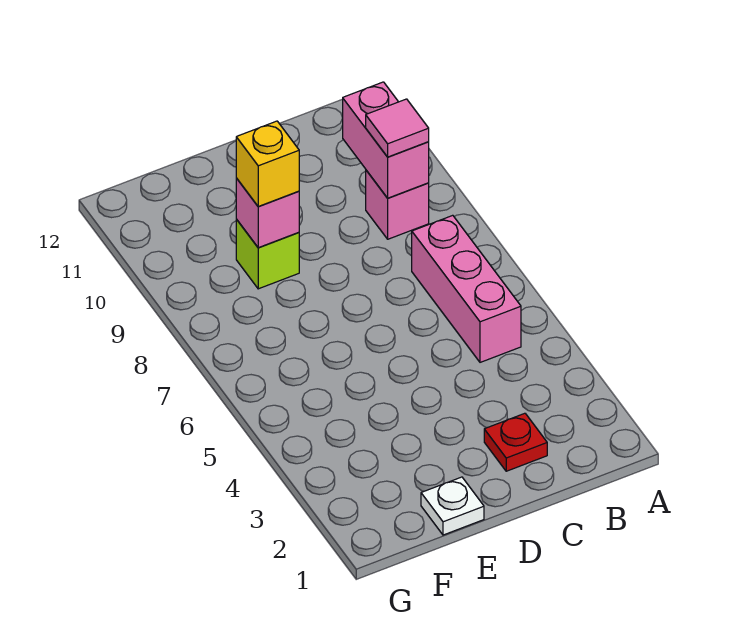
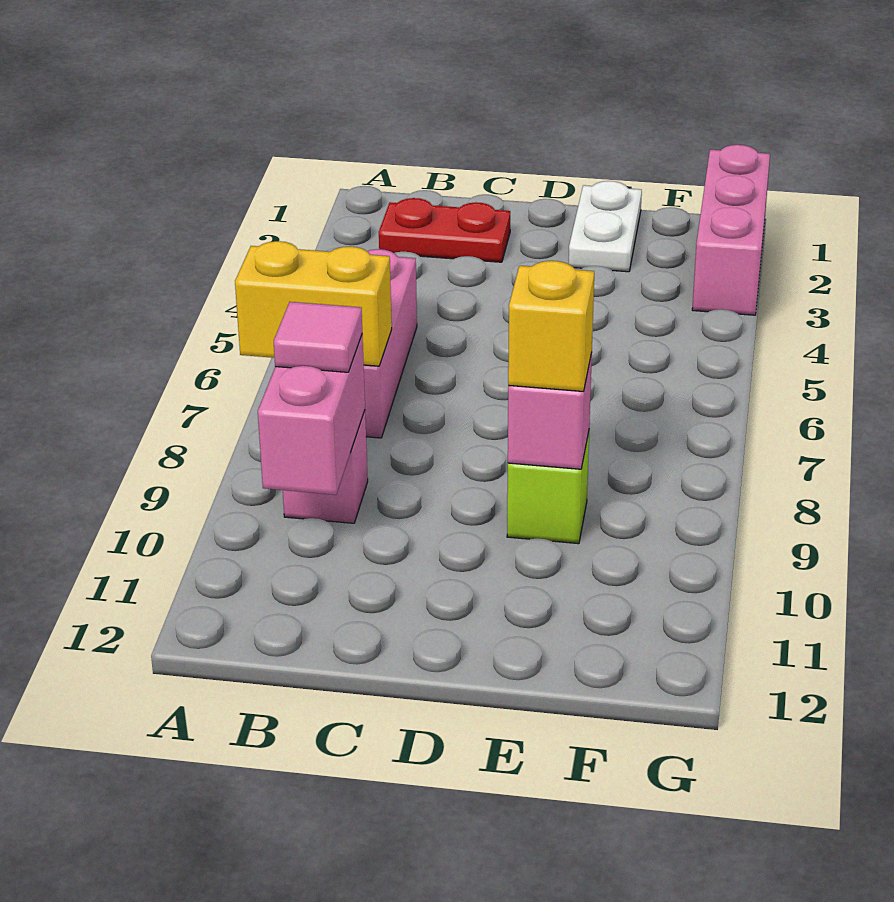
none -> yellow 1x2 brick [235,241,392,366]
red 1x1 plate [484,413,547,471] -> red 1x2 plate [379,198,510,262]
white 1x1 plate [421,477,484,535] -> white 1x2 plate [569,181,642,272]
none -> pink 1x3 brick [692,145,770,315]

